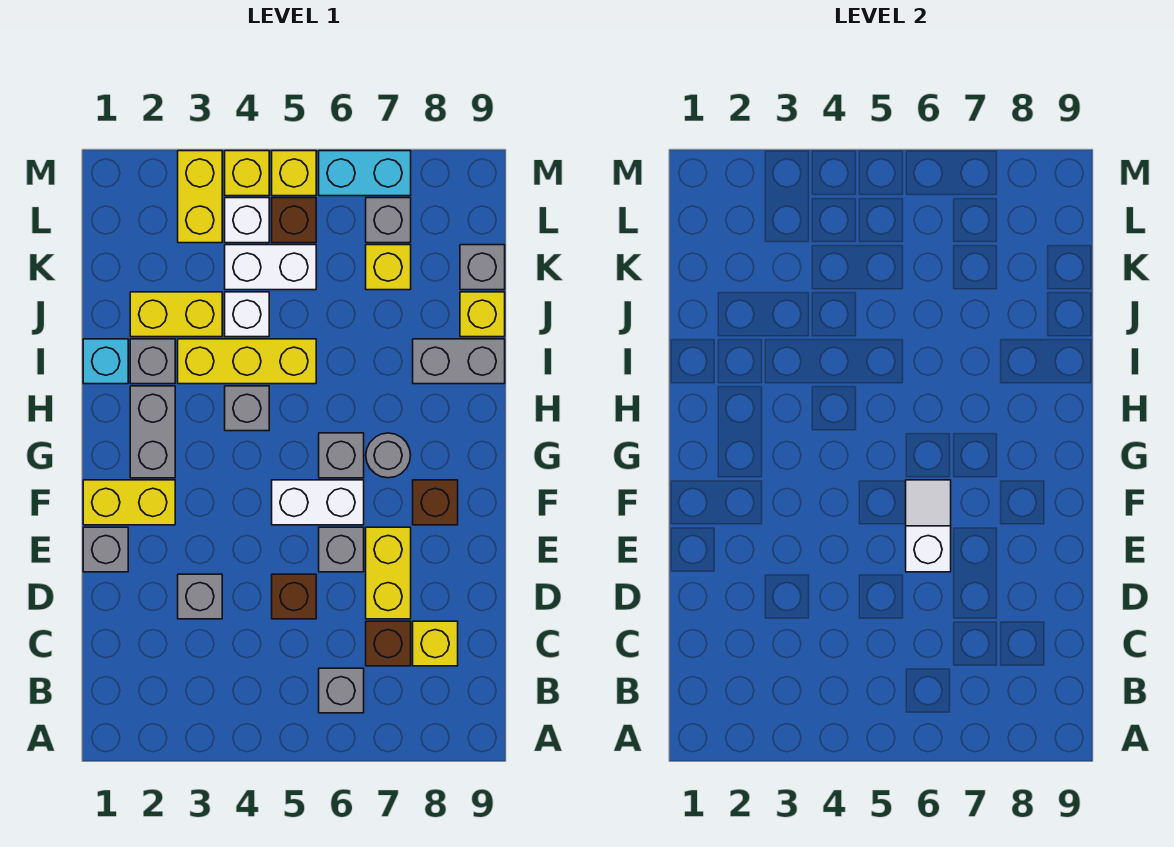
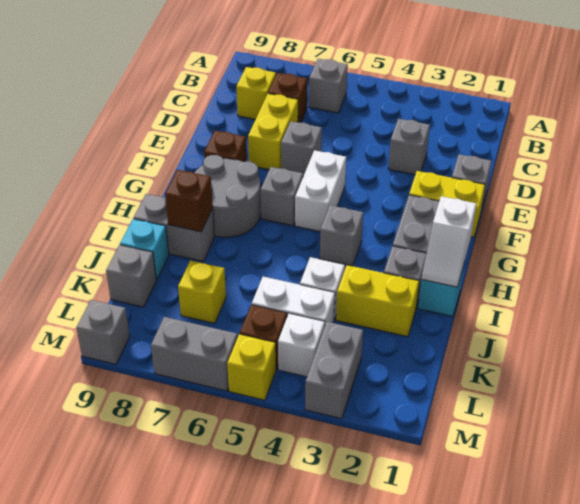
brown 1x1 brick [272,574,316,619] -> brown 1x1 brick moved to [165,170,213,232]
white 1x2 slope [906,480,951,572] -> white 1x2 slope moved to [422,196,476,287]
white 1x2 brick [272,480,364,525] -> white 1x2 brick turned to [295,150,346,232]
grey 1x1 round brick [366,433,411,478] -> grey 2x2 round brick [194,155,261,237]
yellow 1x3 brick [178,339,316,384] -> none
yellow 1x1 brick [460,292,505,337] -> cyan 1x1 brick [120,219,169,280]
yellow 1x2 brick [178,151,222,243] -> grey 1x2 brick [305,322,363,419]
grey 1x1 brick [366,198,411,243] -> grey 1x1 brick moved to [76,300,130,364]
yellow 1x1 brick [225,151,269,196] -> none
cyan 1x2 brick [319,151,411,196] -> grey 1x2 brick [151,317,238,391]

